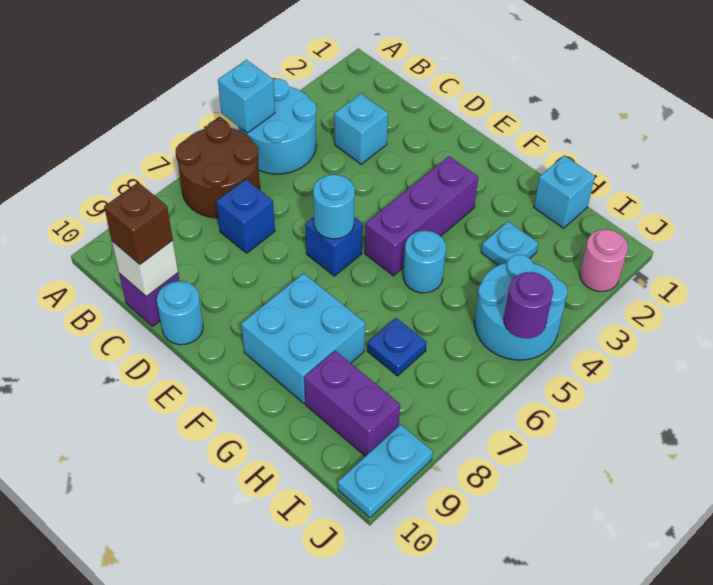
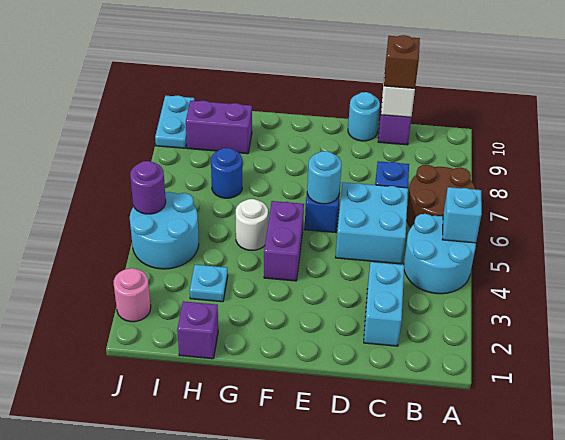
cyan 1x1 brick [334,94,388,164] -> cyan 1x2 brick [364,262,404,346]
purple 1x3 brick [365,156,478,276] -> purple 1x2 brick [264,201,304,281]
cyan 2x2 brick [241,273,365,403] -> cyan 2x2 brick moved to [335,182,408,264]
cyan 1x1 round brick [403,231,446,293] -> white 1x1 round brick [236,199,268,250]
cyan 1x1 brick [534,155,595,228] -> purple 1x1 brick [177,301,218,359]
blue 1x1 plate [367,318,427,376] -> blue 1x1 round brick [211,148,242,198]

